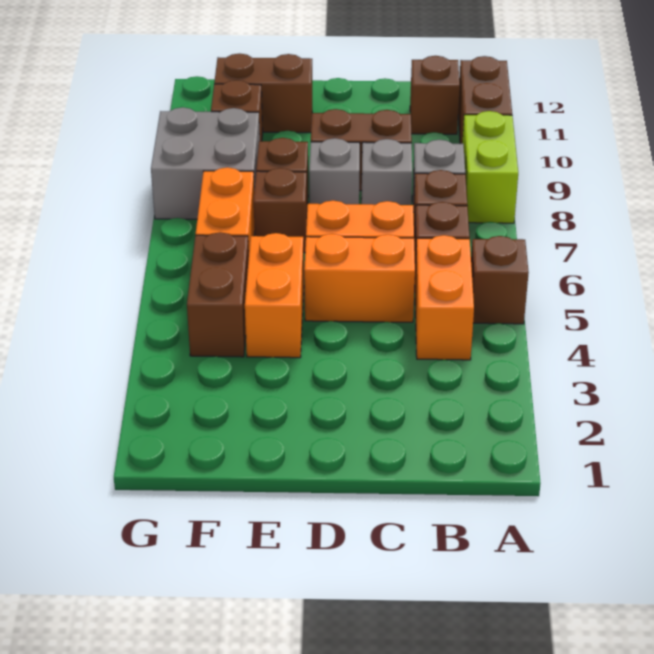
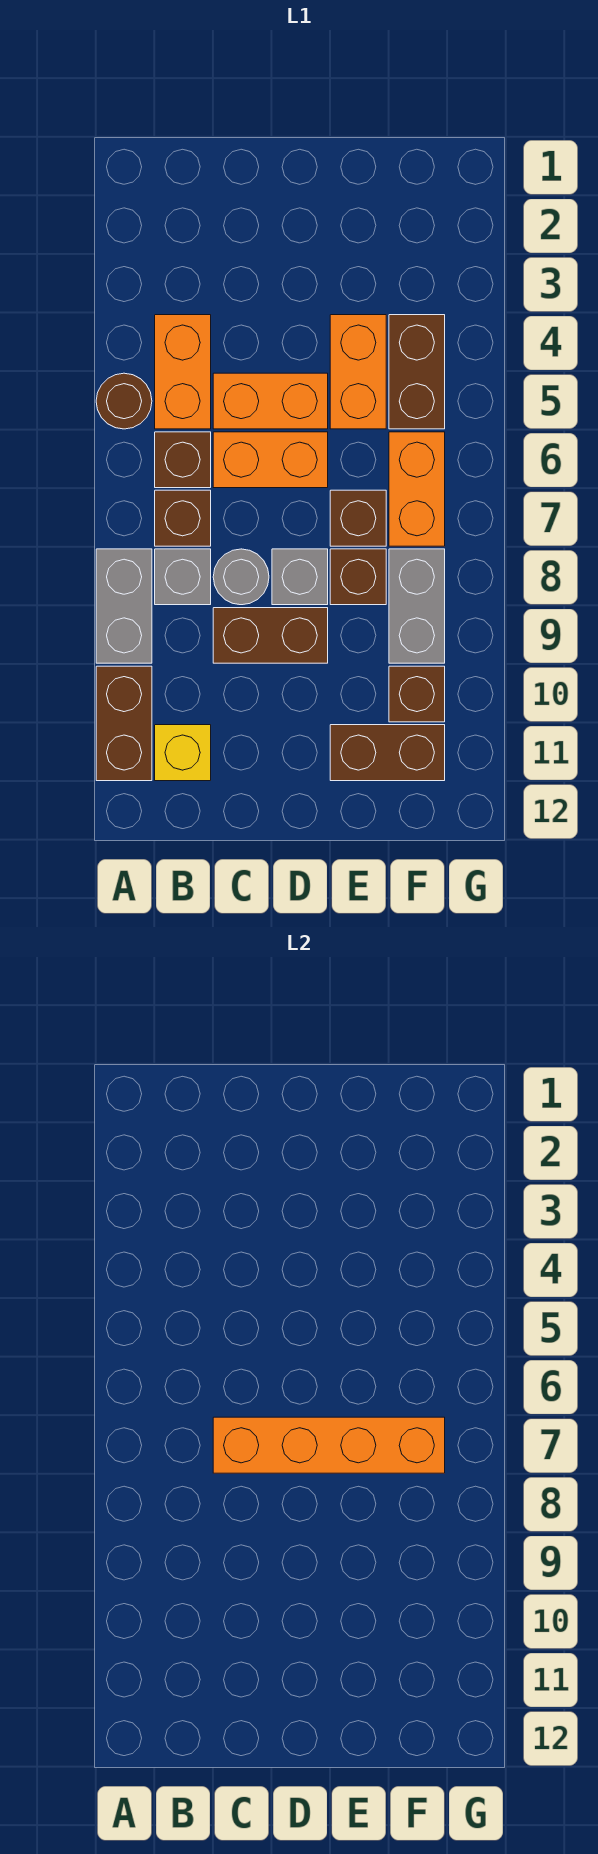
brown 1x1 brick [471,236,529,324] -> brown 1x1 round brick [96,373,152,429]
lime 1x2 brick [462,111,518,223] -> grey 1x2 brick [96,549,152,663]
brown 1x1 brick [410,56,460,134] -> yellow 1x1 brick [155,725,211,781]
none -> orange 1x4 brick [213,1417,445,1473]
grey 1x1 brick [361,139,412,205] -> grey 1x1 round brick [213,549,269,605]
grey 2x2 brick [151,107,260,219] -> grey 1x2 brick [389,549,445,663]

